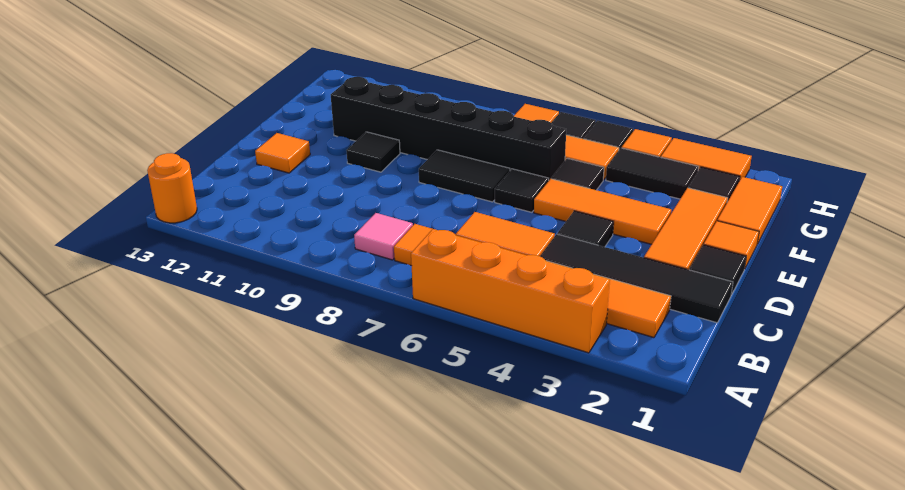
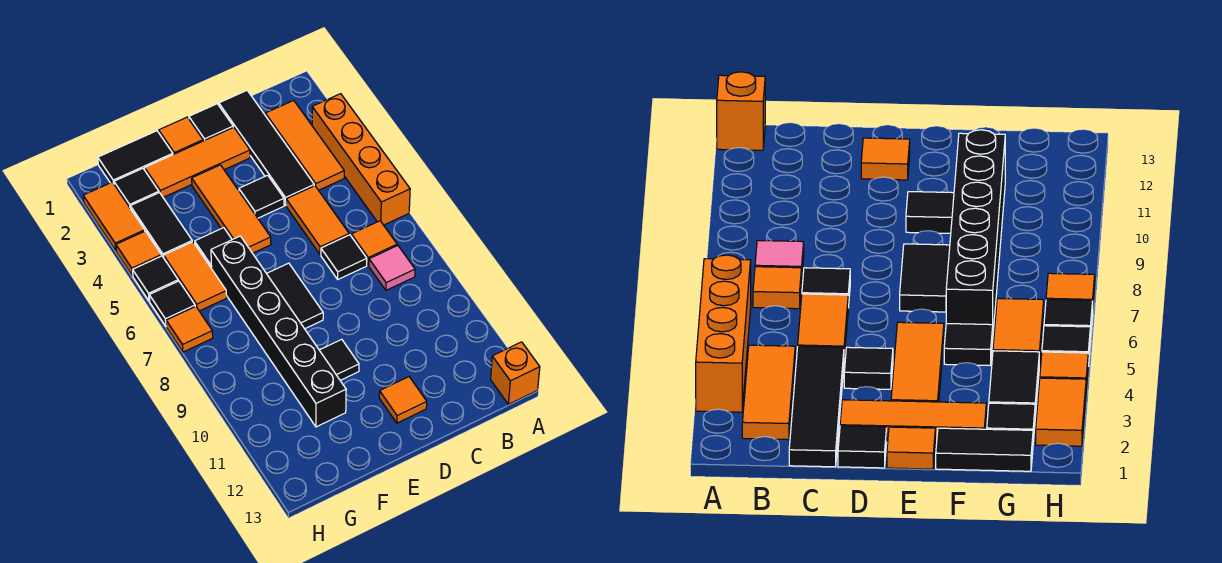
orange 1x1 round brick [147,153,197,223] -> orange 1x1 brick [491,342,540,404]
black 1x1 tile [495,169,549,212] -> black 1x1 tile moved to [321,235,367,279]
orange 1x2 tile [717,177,782,244] -> black 1x2 tile [98,131,173,183]

